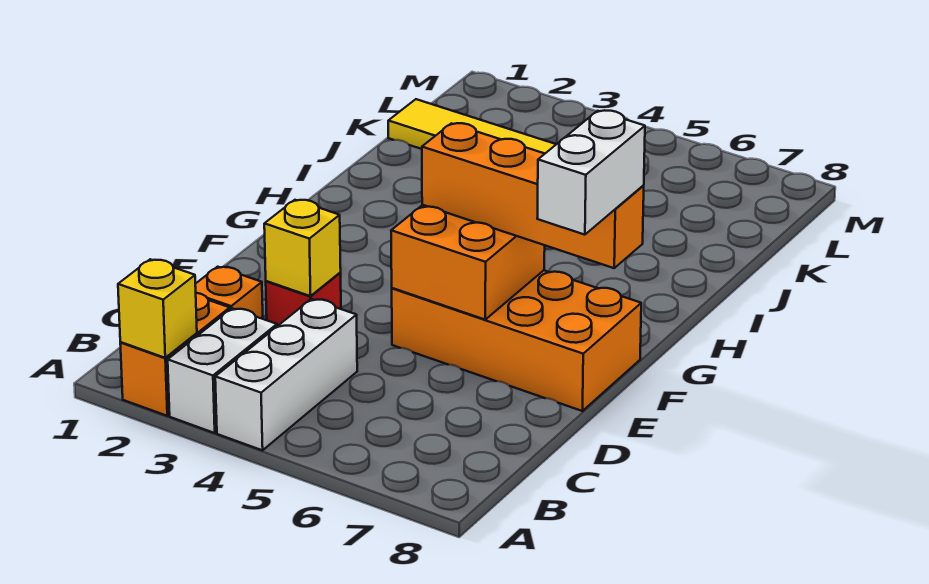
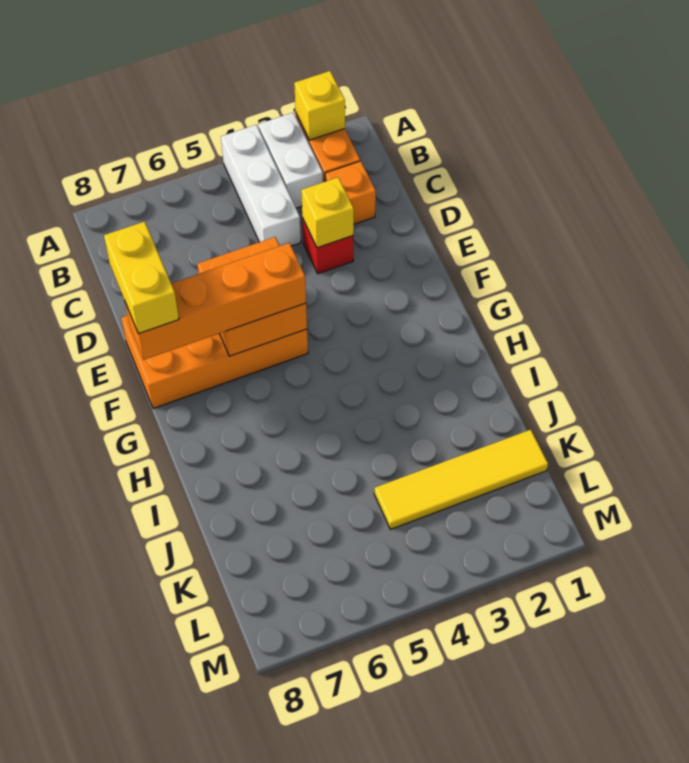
white 1x2 brick [537,110,645,235] -> yellow 1x2 brick [104,222,179,334]

